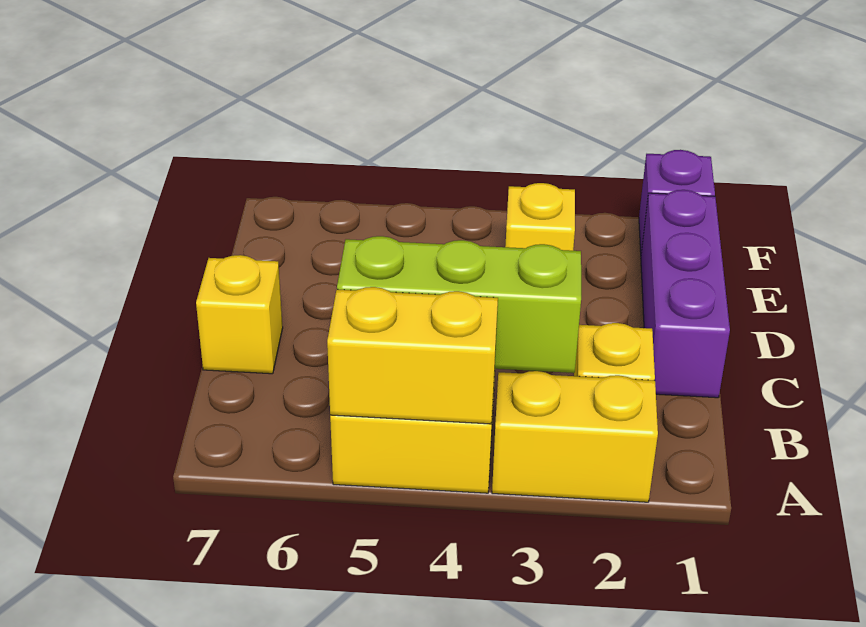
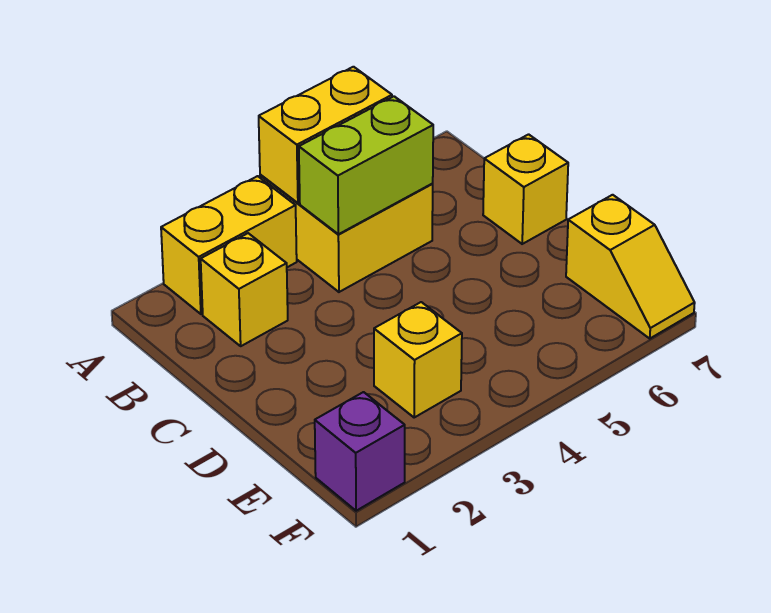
lime 1x3 brick [337,236,581,373] -> lime 1x2 brick [299,96,433,234]
purple 1x3 brick [641,190,730,398] -> none
none -> yellow 1x2 slope [566,195,695,338]

